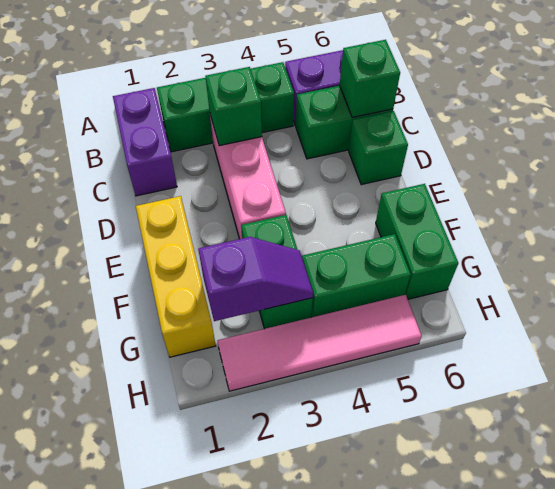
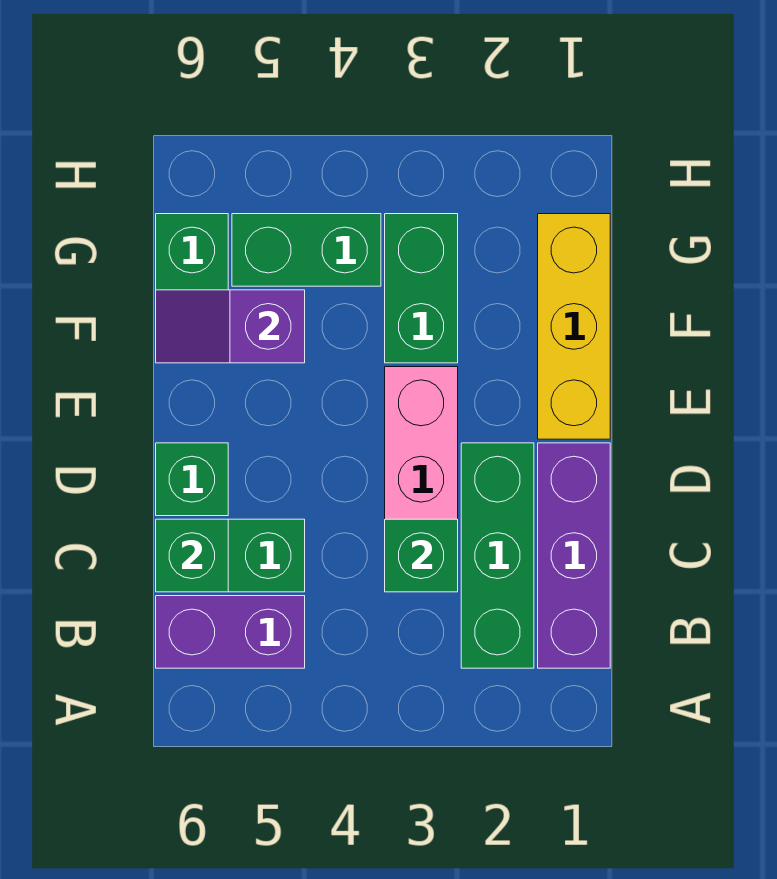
purple 1x2 brick [113,88,177,196] -> purple 1x3 brick [538,443,610,668]
green 1x3 brick [157,62,294,152] -> green 1x3 brick turned to [461,443,534,668]
purple 1x2 slope [198,237,313,321] -> purple 1x2 slope moved to [156,290,305,363]
pink 1x4 tile [218,295,422,391] -> none

